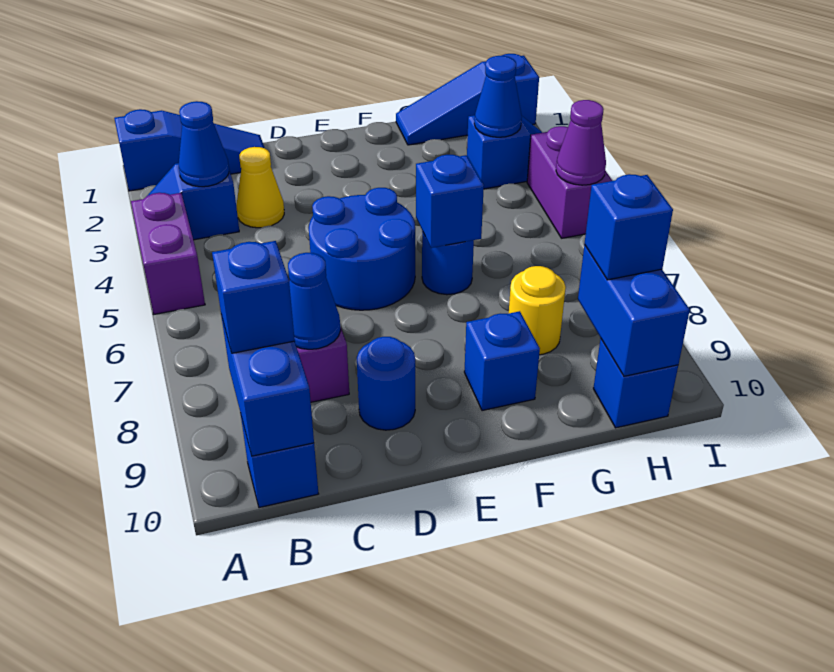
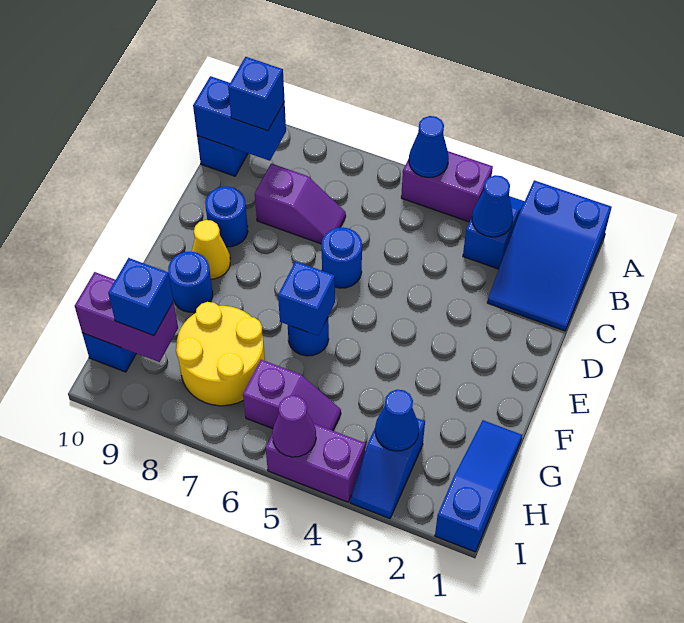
blue 1x3 slope [114,109,264,191] -> blue 2x3 slope [487,180,612,331]
yellow 1x1 cone [237,147,284,228] -> yellow 1x1 cone moved to [192,220,230,279]
blue 1x1 cone [288,253,341,349] -> blue 1x1 cone moved to [409,116,449,177]
blue 2x2 round brick [309,188,415,310] -> blue 1x1 round brick [322,227,362,288]
blue 1x1 brick [464,311,540,411] -> blue 1x1 round brick [168,252,213,312]
yellow 1x1 round brick [509,266,566,355] -> yellow 2x2 round brick [176,302,265,406]
none -> purple 1x2 slope [243,360,341,431]
blue 1x2 brick [578,245,690,376] -> purple 1x2 brick [75,272,178,362]

